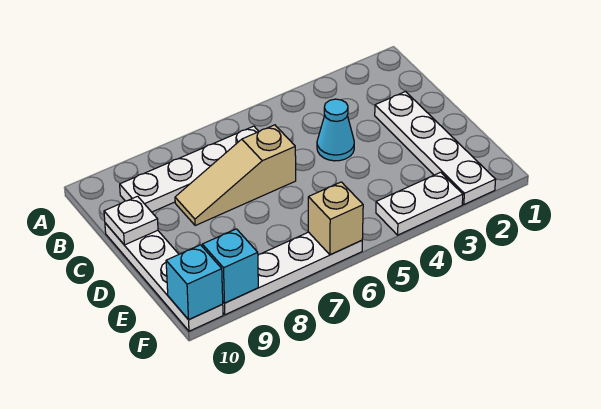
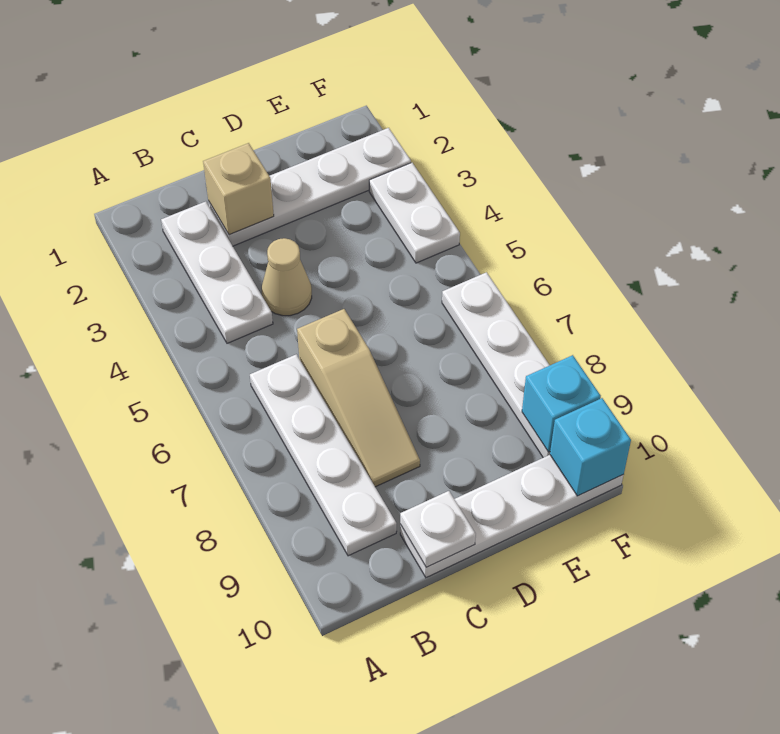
none -> white 1x3 plate [161,201,273,343]
cyan 1x1 cone [317,99,354,161] -> tan 1x1 cone [262,238,312,316]
tan 1x1 brick [308,182,363,255] -> tan 1x1 brick moved to [203,143,274,235]

